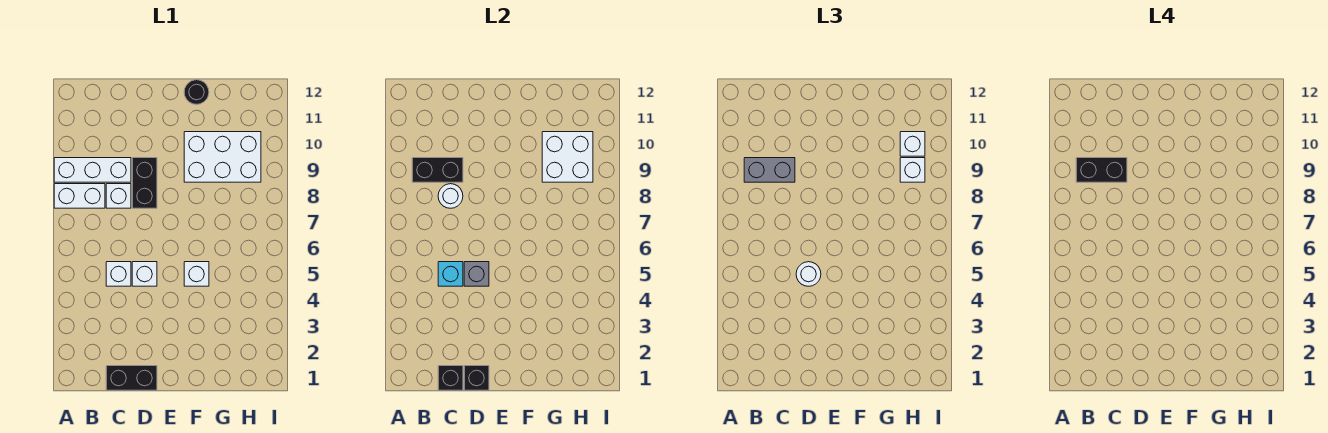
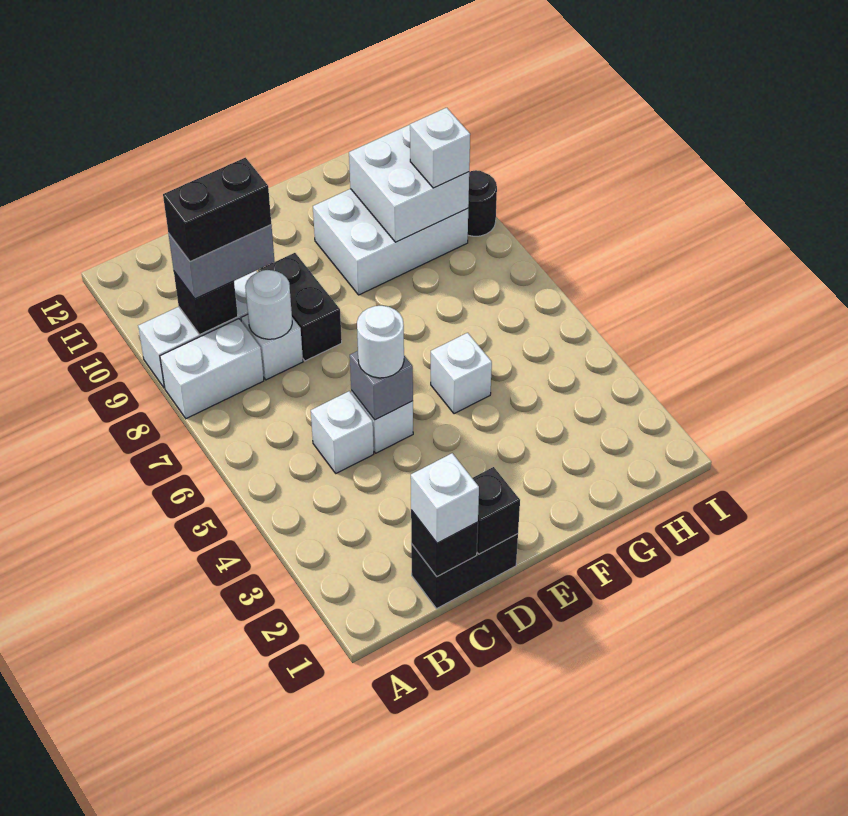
black 1x2 brick [412,158,463,182] -> black 1x1 brick [174,272,238,335]
cyan 1x1 brick [438,262,463,286] -> none
black 1x1 round brick [184,80,209,104] -> black 1x1 round brick moved to [468,170,497,236]
white 1x1 brick [900,132,925,156] -> white 1x1 brick moved to [411,453,479,543]

